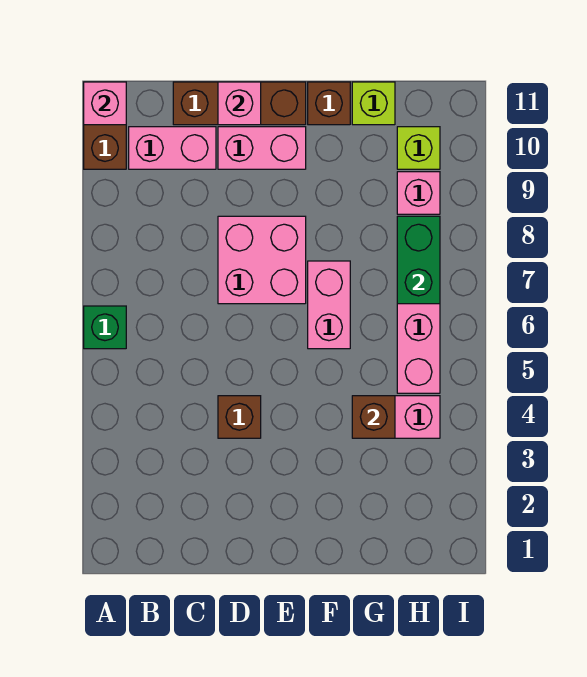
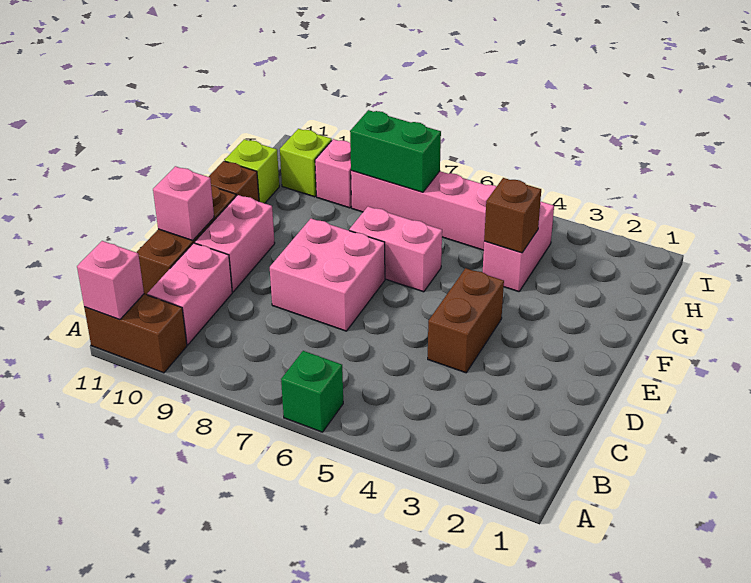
brown 1x1 brick [218,396,261,438] -> brown 1x2 brick [428,268,504,373]

